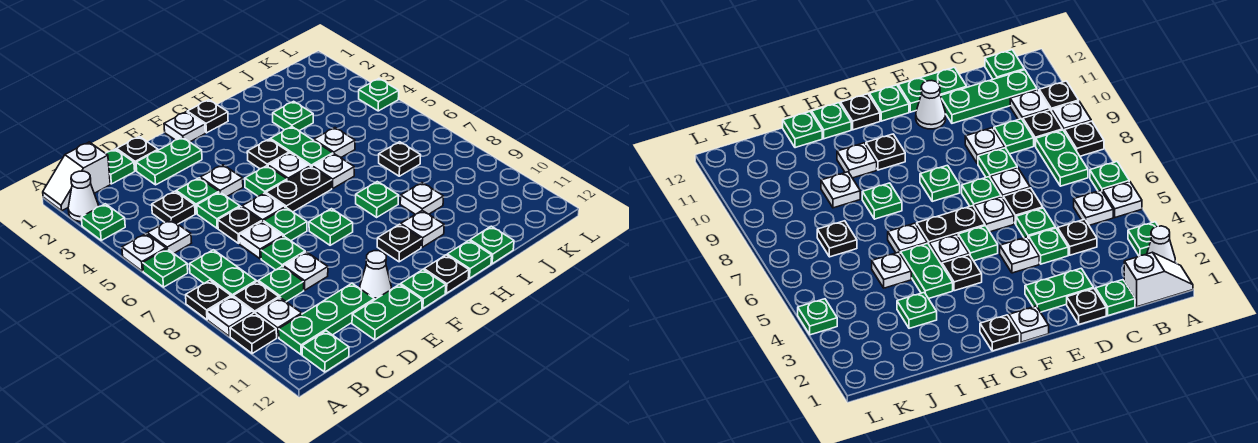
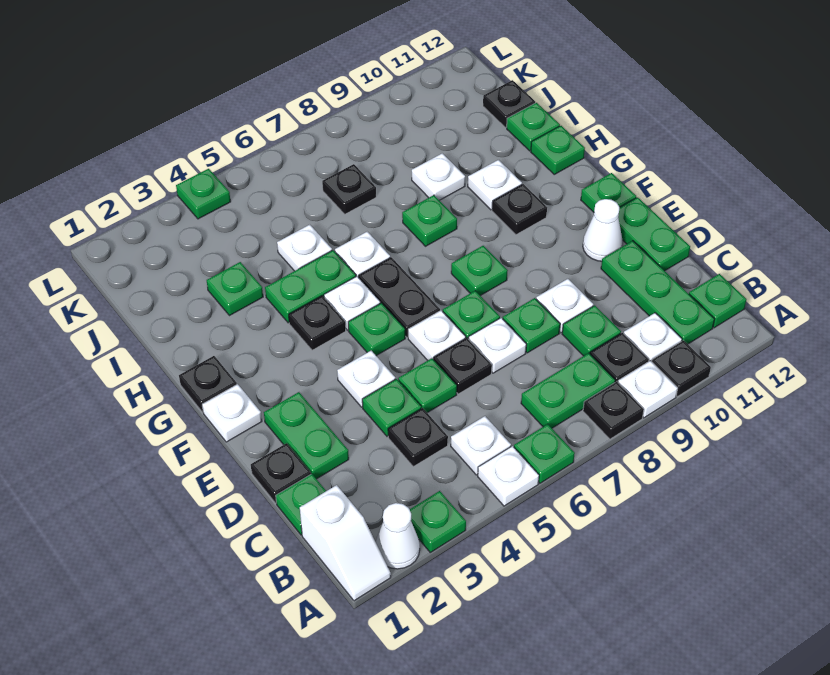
black 1x1 plate [424,255,469,293] -> black 1x1 plate moved to [483,80,535,128]

